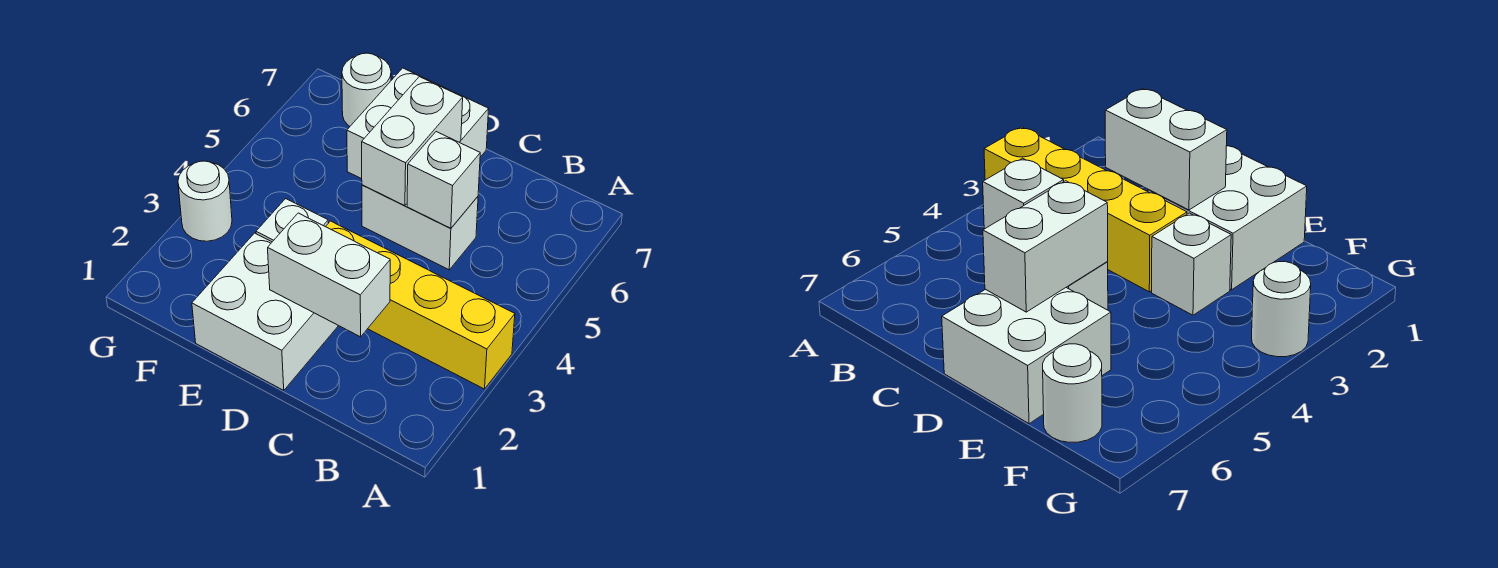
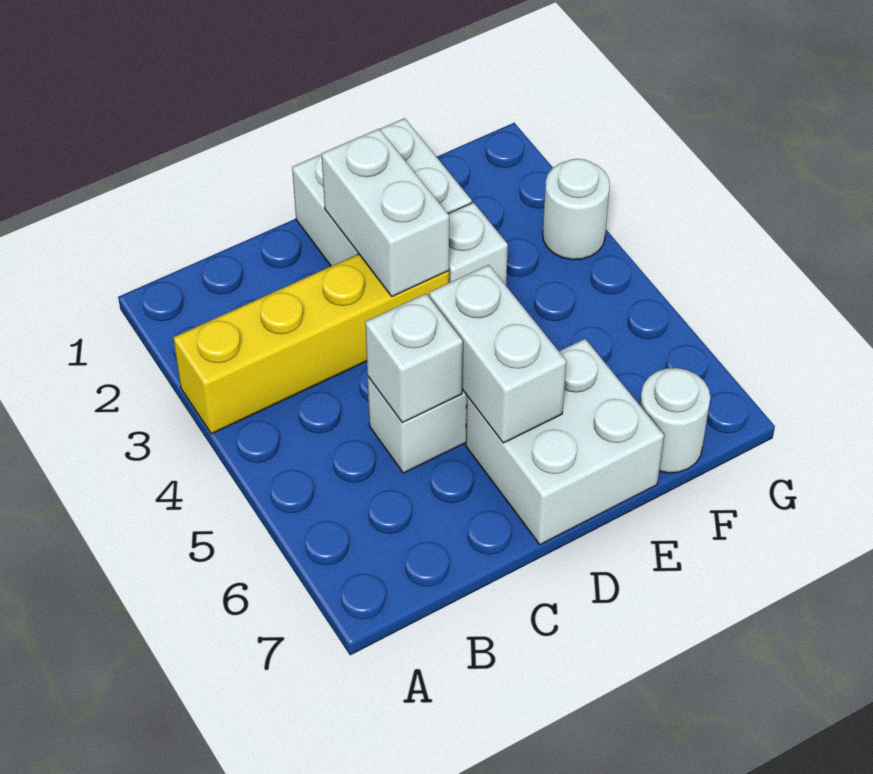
white 1x2 brick [268,213,390,337] -> white 1x2 brick turned to [322,129,449,296]

